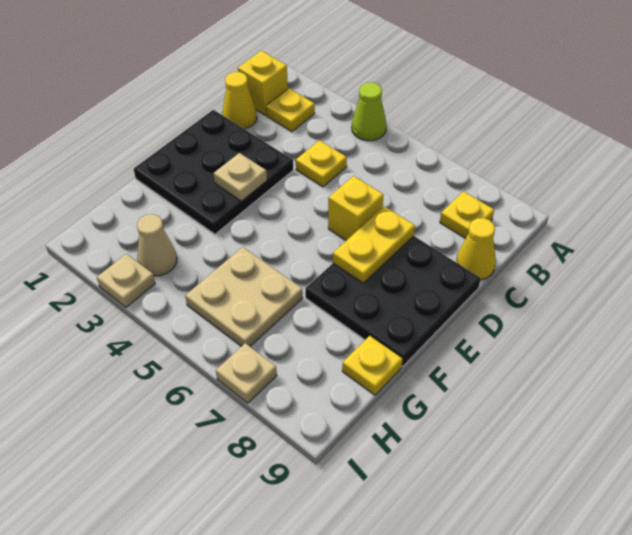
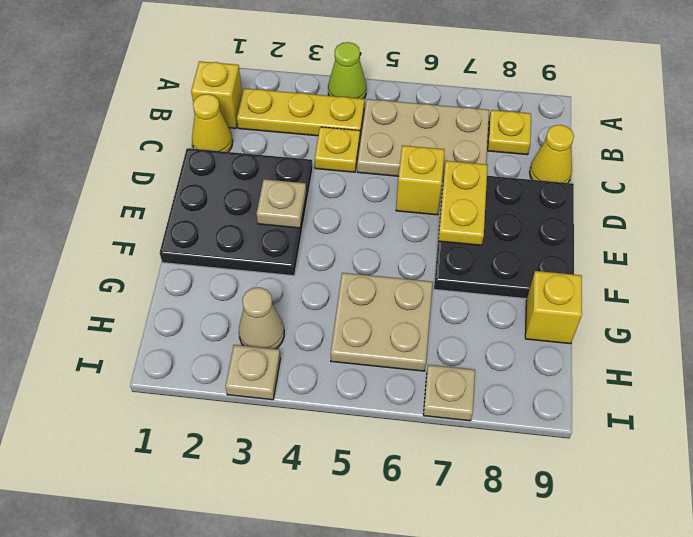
yellow 1x1 plate [266,88,315,132] -> yellow 1x3 plate [237,88,364,136]
none -> tan 2x3 plate [357,99,489,180]
yellow 1x1 plate [342,336,403,395] -> yellow 1x1 brick [525,271,582,344]

